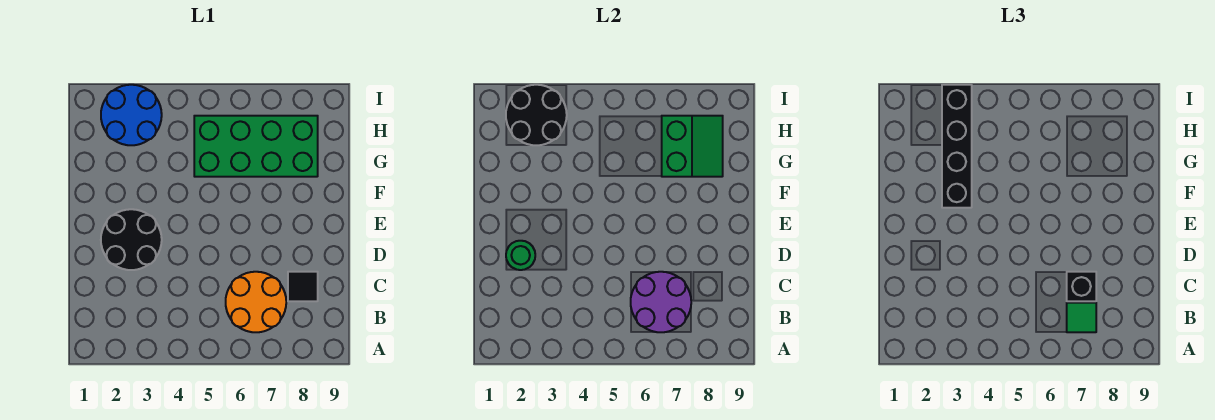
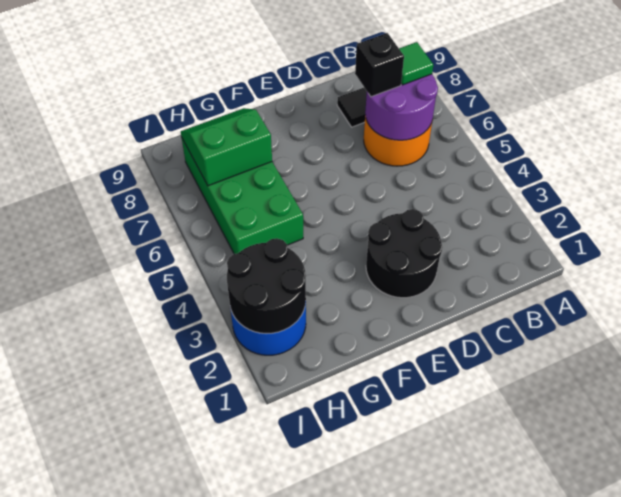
green 1x1 round brick [506,241,535,270] -> none
black 1x4 brick [942,85,972,208] -> none

